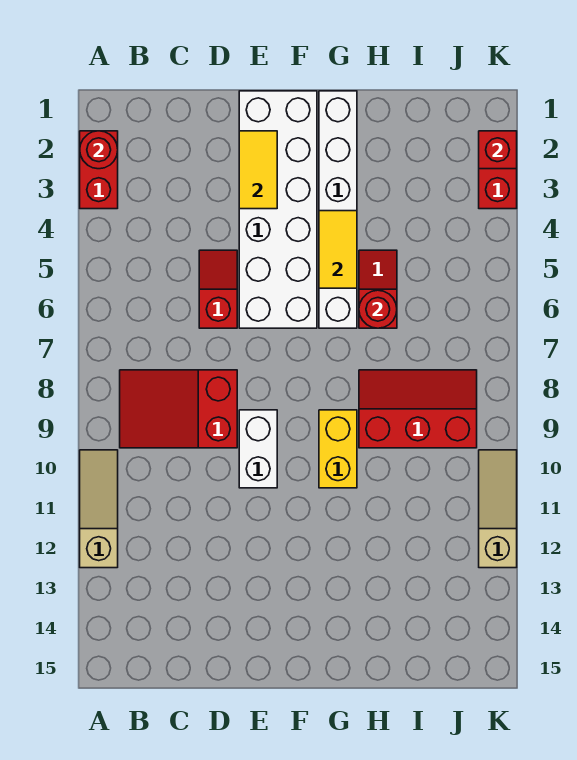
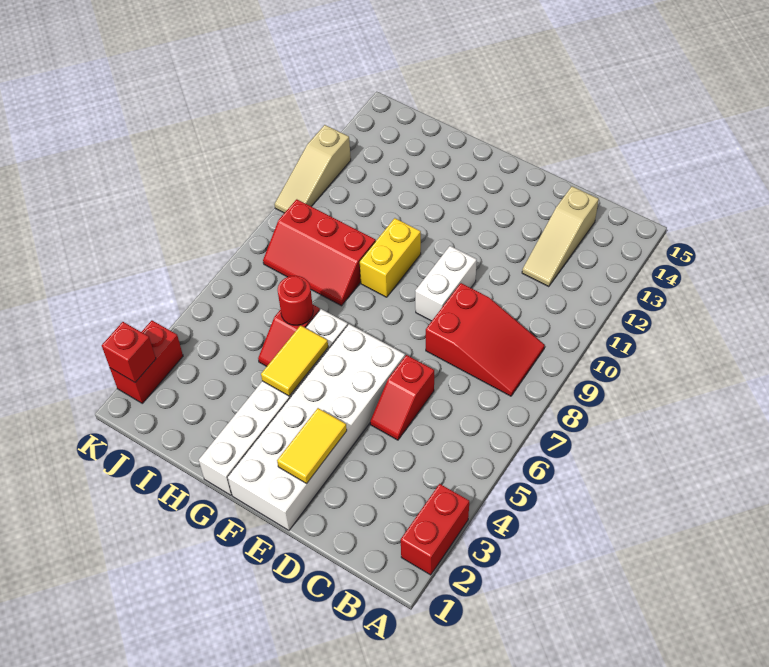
red 1x1 round brick [80,131,118,169] -> none
tan 1x3 slope [80,450,118,568] -> tan 1x3 slope moved to [522,186,599,287]

